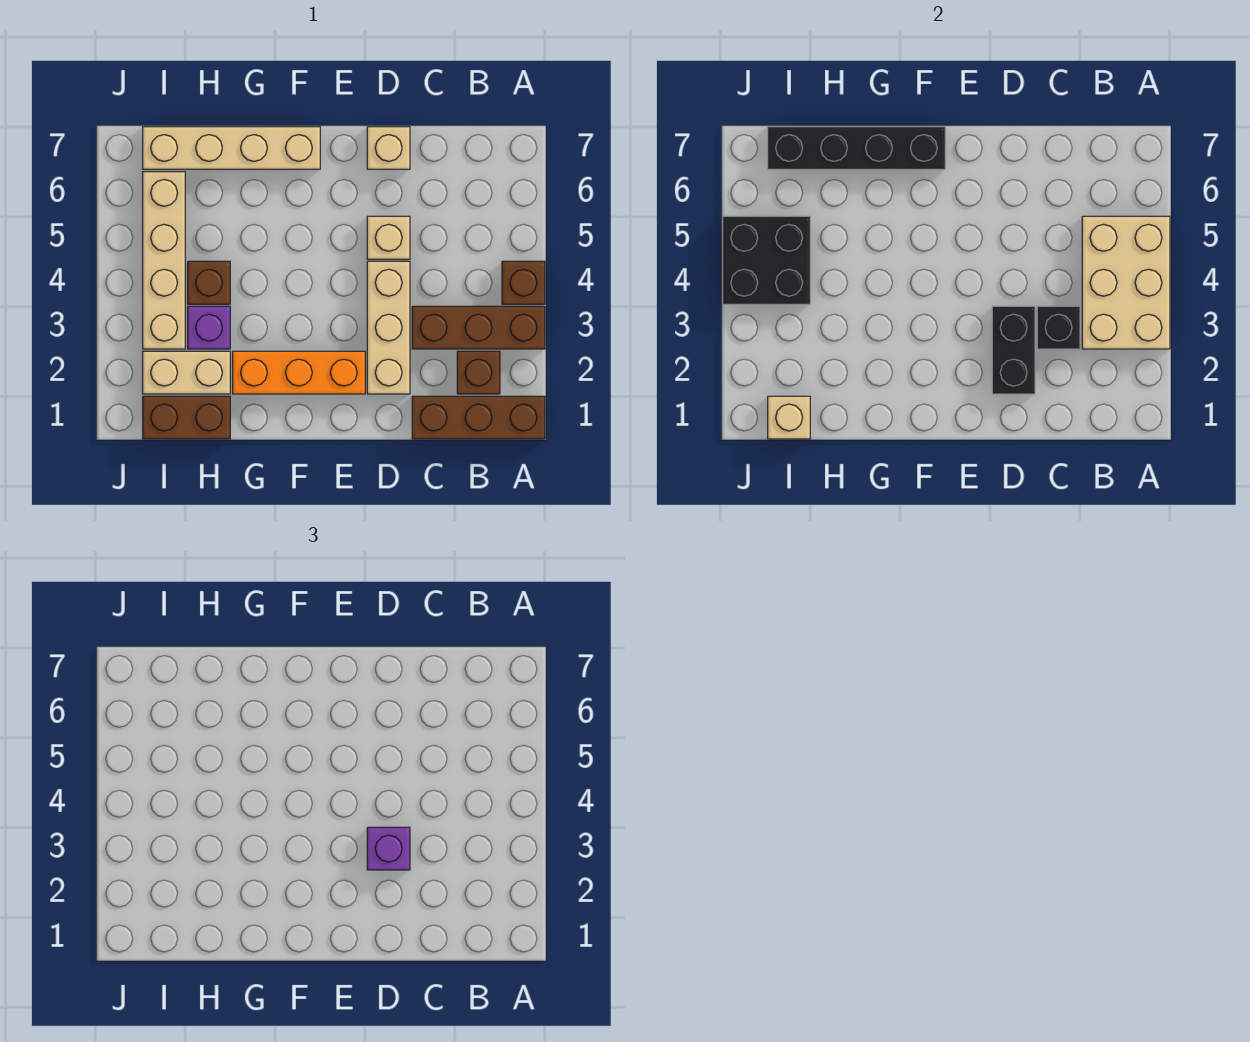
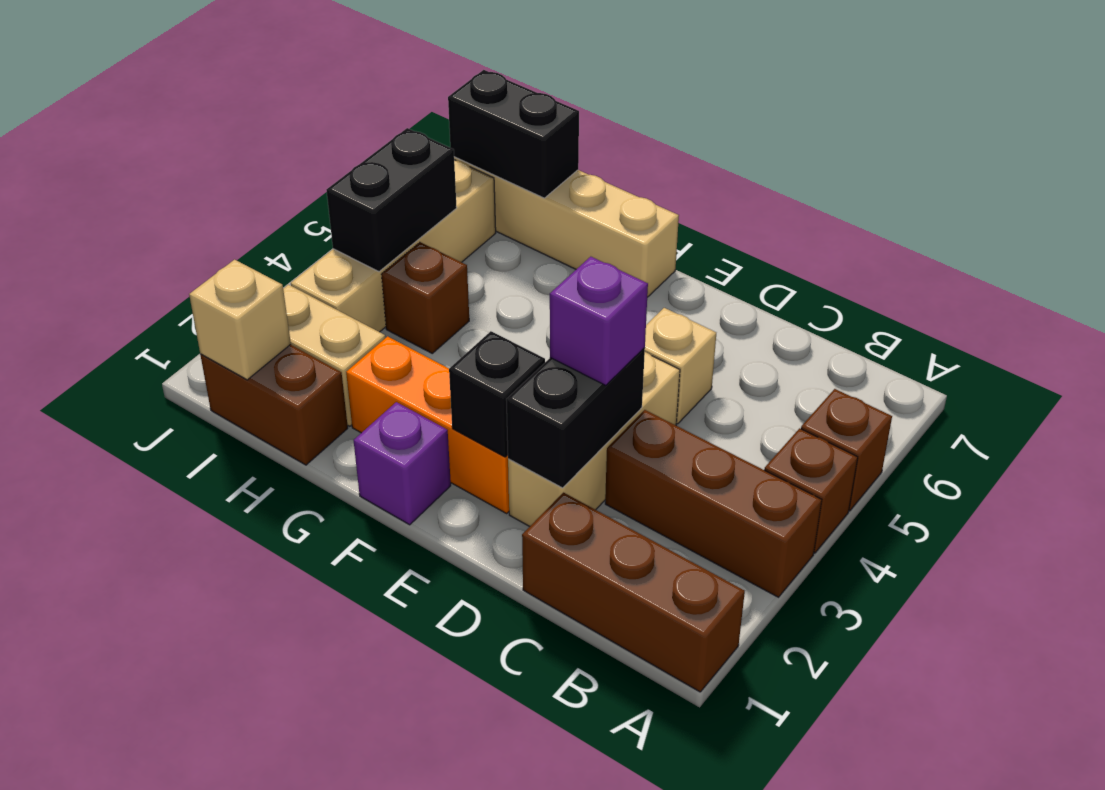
tan 2x3 brick [1082,216,1170,349] -> none
brown 1x1 brick [457,351,500,394] -> brown 1x1 brick moved to [801,389,892,511]
black 1x1 brick [1037,306,1080,349] -> black 1x1 brick moved to [449,331,545,457]
tan 1x1 brick [367,127,410,169] -> none
black 1x4 brick [768,127,945,169] -> black 1x2 brick [448,70,579,198]
purple 1x1 brick [188,306,230,349] -> purple 1x1 brick moved to [354,402,451,525]
black 2x2 brick [723,216,810,304] -> black 1x2 brick [327,128,457,272]

